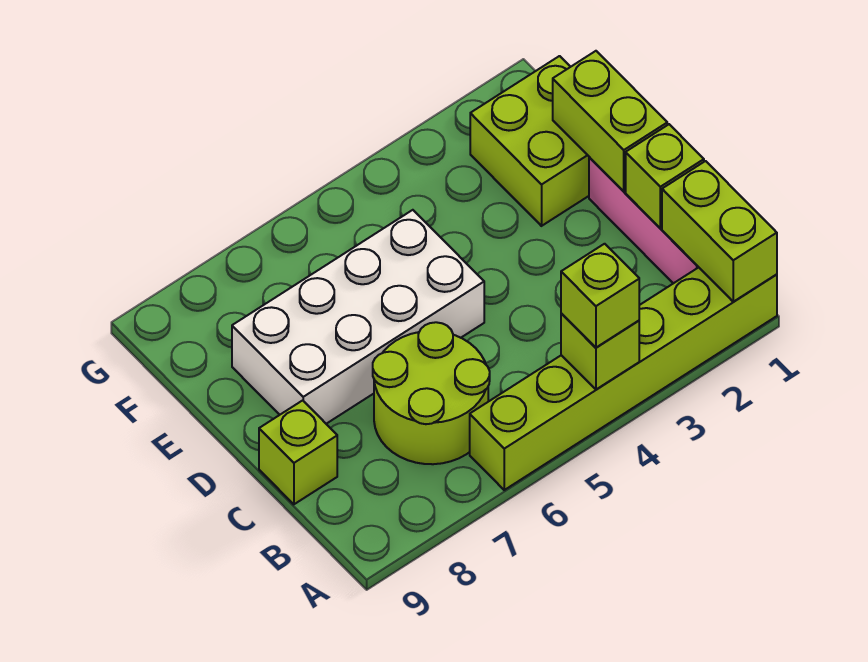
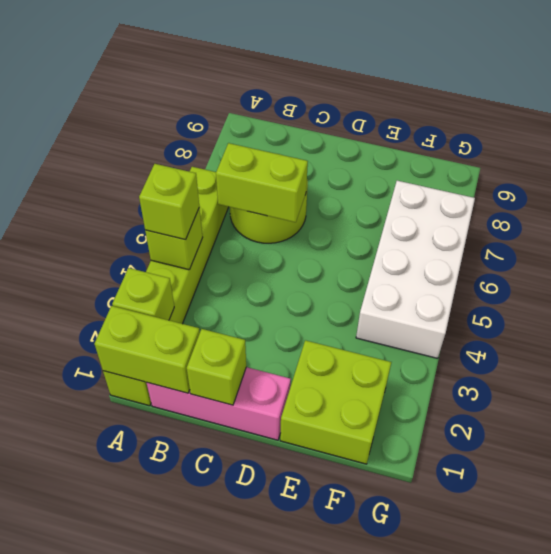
lime 1x1 brick [259,400,337,504] -> lime 1x1 brick moved to [112,268,174,320]
lime 1x2 brick [553,51,667,191] -> lime 1x2 brick moved to [216,143,308,222]
white 2x4 brick [232,210,484,424] -> white 2x4 brick moved to [356,181,475,358]

